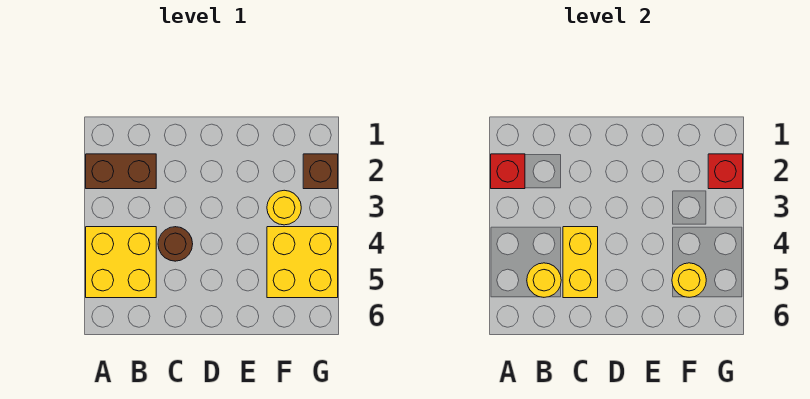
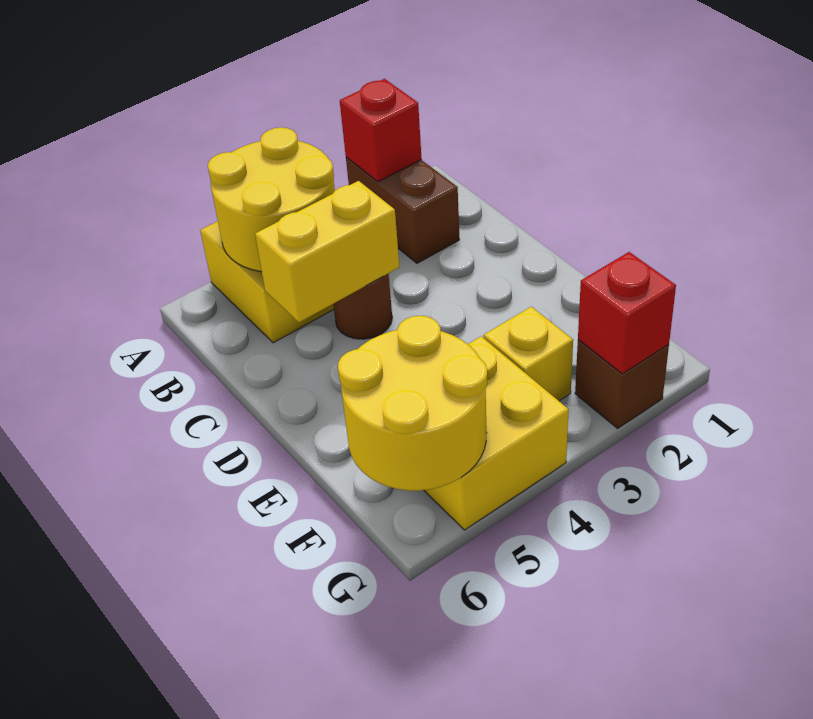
yellow 1x1 round brick [527,263,561,297] -> yellow 2x2 round brick [208,127,335,272]
yellow 1x1 round brick [267,190,301,225] -> yellow 1x1 brick [484,307,573,401]
yellow 1x1 round brick [672,263,706,297] -> yellow 2x2 round brick [338,316,487,491]

